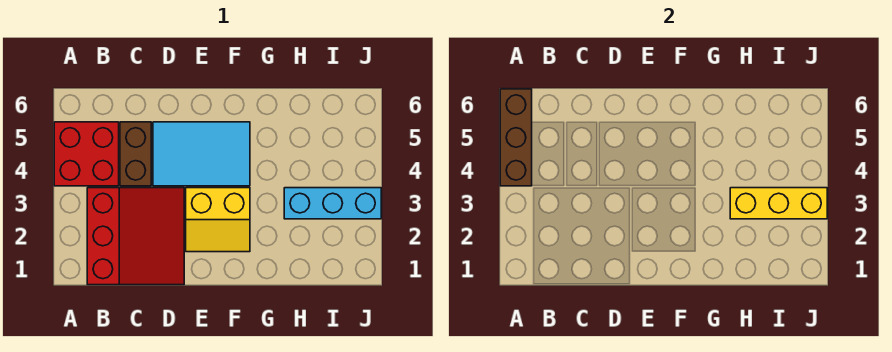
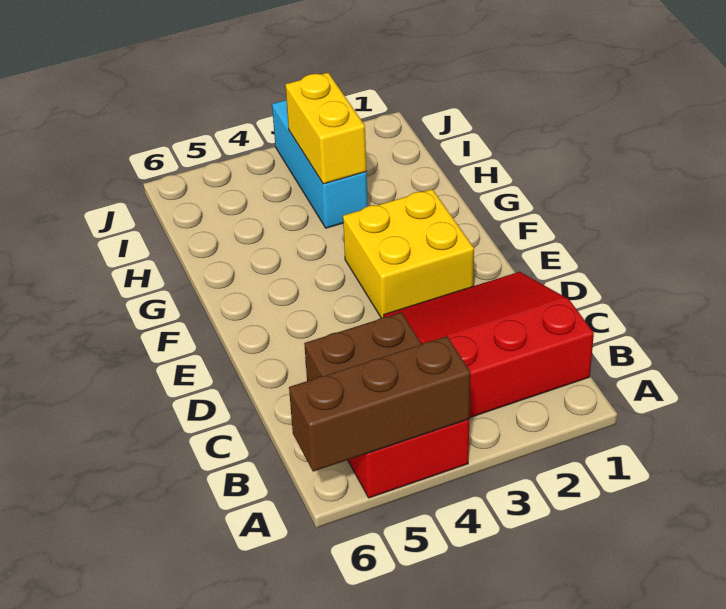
cyan 2x3 tile [153,122,250,186] -> none
yellow 2x2 slope [186,188,250,252] -> yellow 2x2 brick [343,189,474,318]
yellow 1x3 brick [730,188,827,219] -> yellow 1x2 brick [285,73,366,184]

